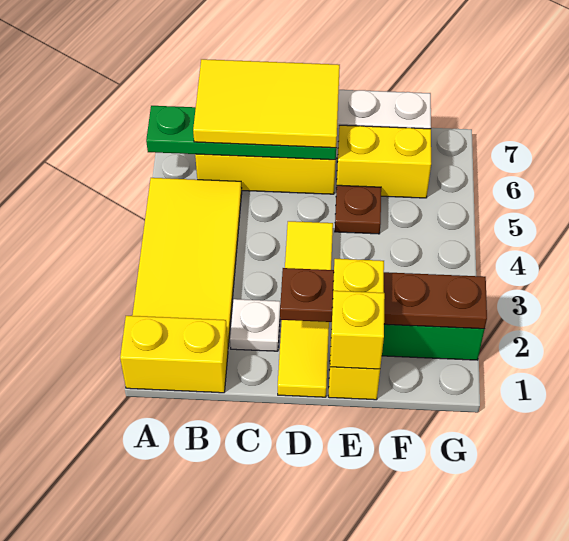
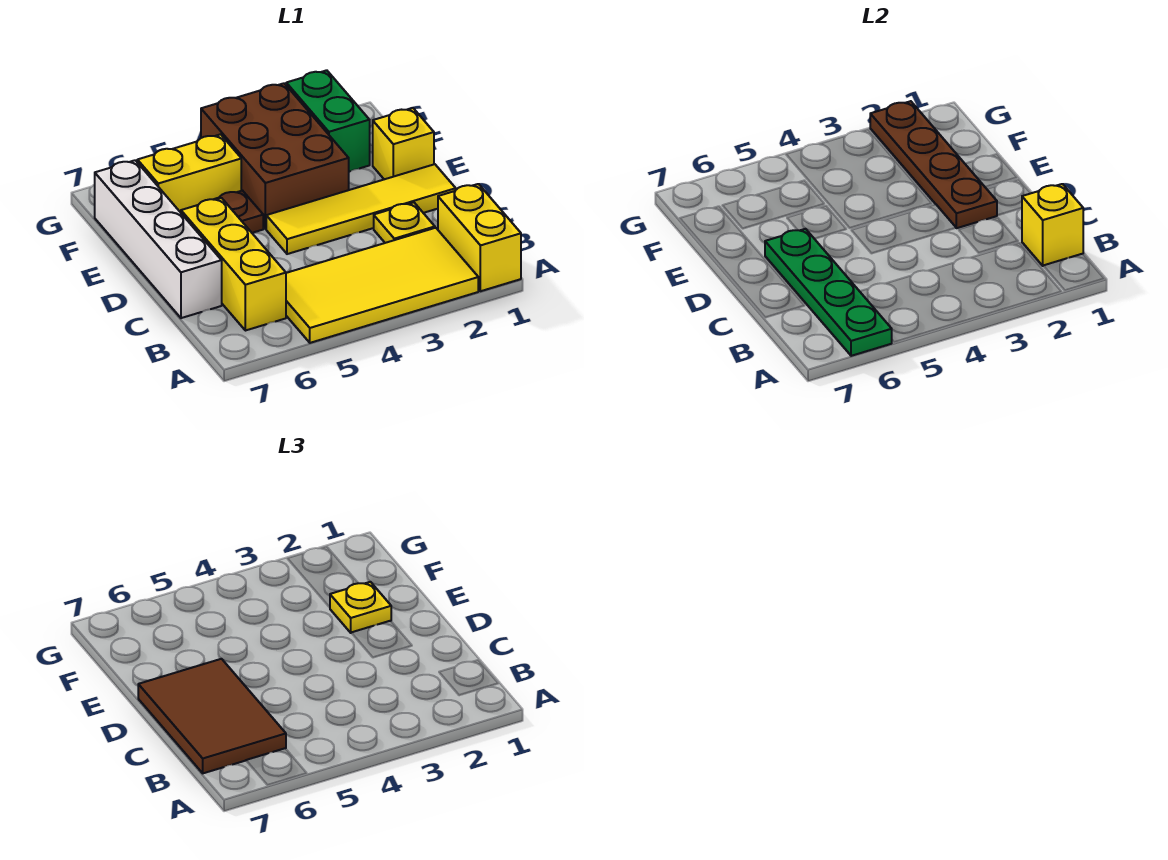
yellow 2x3 tile [193,59,340,148] -> brown 2x3 tile [138,659,286,773]
white 1x1 plate [230,299,280,351] -> yellow 1x1 plate [374,203,435,243]
yellow 1x1 brick [330,291,385,369] -> yellow 1x1 brick moved to [1022,184,1083,266]
none -> brown 2x3 brick [201,83,349,229]
yellow 1x2 brick [336,125,431,198] -> yellow 1x2 brick turned to [137,134,241,213]

